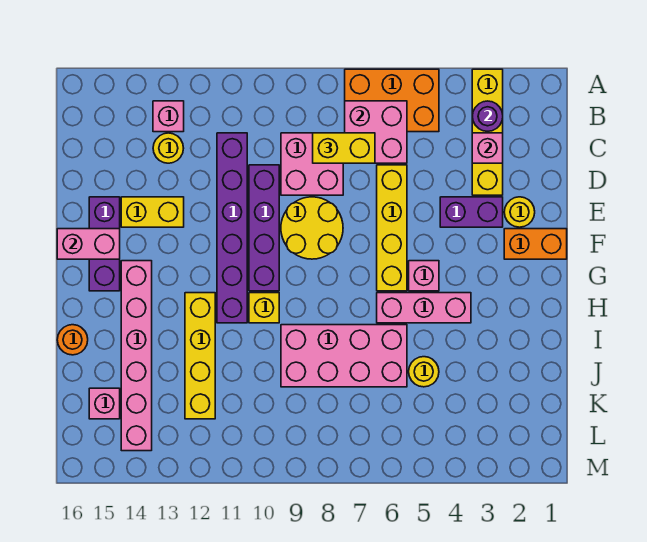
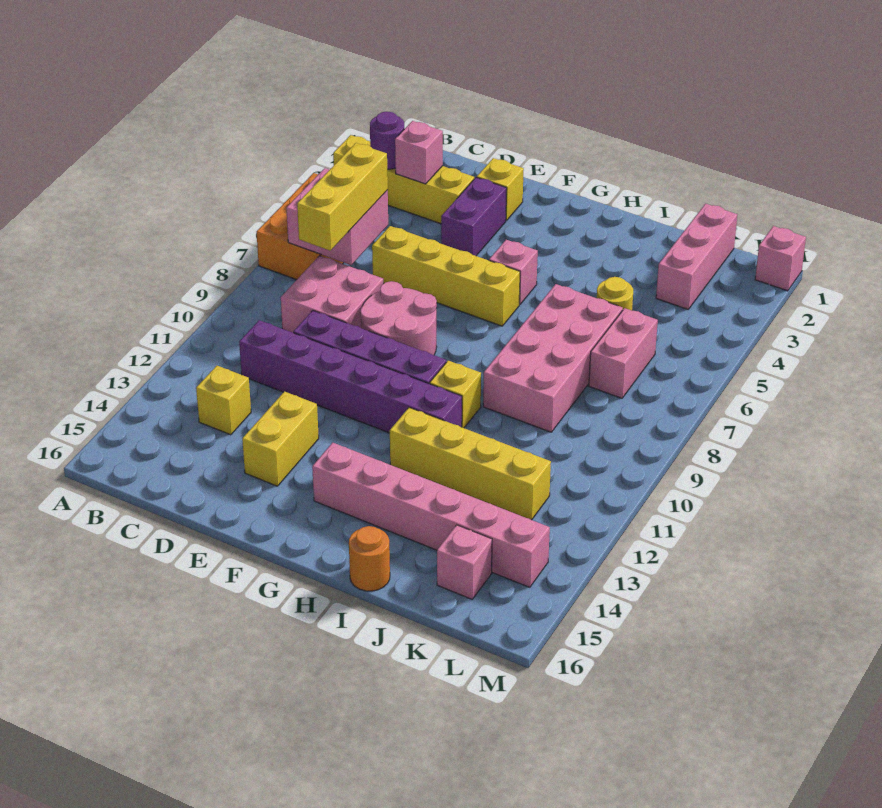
pink 1x1 brick [153,101,184,132] -> pink 1x1 brick moved to [755,226,806,291]
yellow 1x2 brick [313,133,375,163] -> yellow 1x3 brick [297,143,388,251]
yellow 1x1 round brick [153,133,184,163] -> yellow 1x1 brick [196,366,251,435]
yellow 1x1 round brick [504,197,535,227] -> yellow 1x1 brick [477,158,524,221]
yellow 2x2 round brick [281,197,343,259] -> pink 2x2 round brick [360,281,437,355]
purple 1x3 brick [89,197,120,291] -> none
orange 1x2 brick [504,229,567,259] -> none
pink 1x2 brick [57,229,120,259] -> pink 1x2 brick moved to [589,308,658,398]
pink 1x3 brick [377,293,471,323] -> pink 1x3 brick moved to [656,204,737,309]

